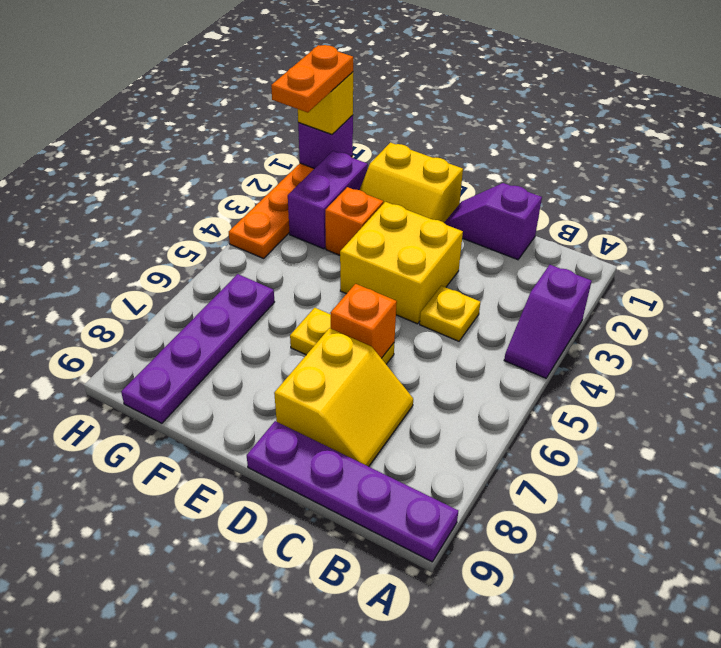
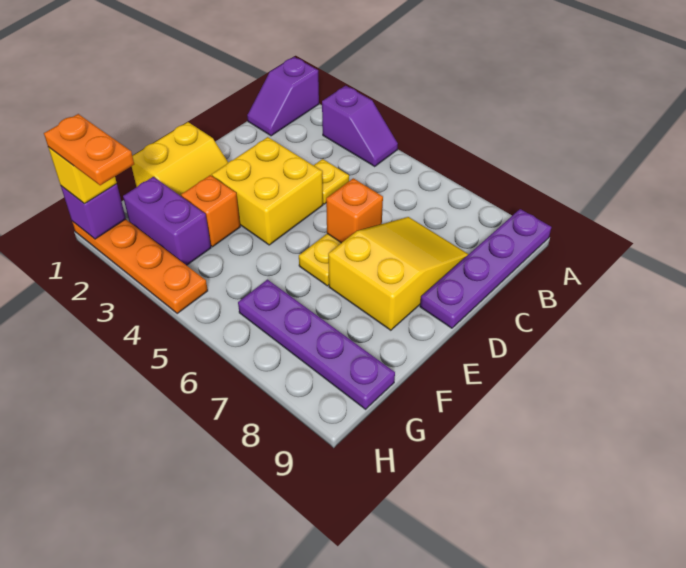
purple 1x2 slope [444,183,542,260] -> purple 1x2 slope moved to [247,57,319,136]
yellow 2x2 slope [274,328,413,467] -> yellow 2x3 slope [328,217,468,330]

